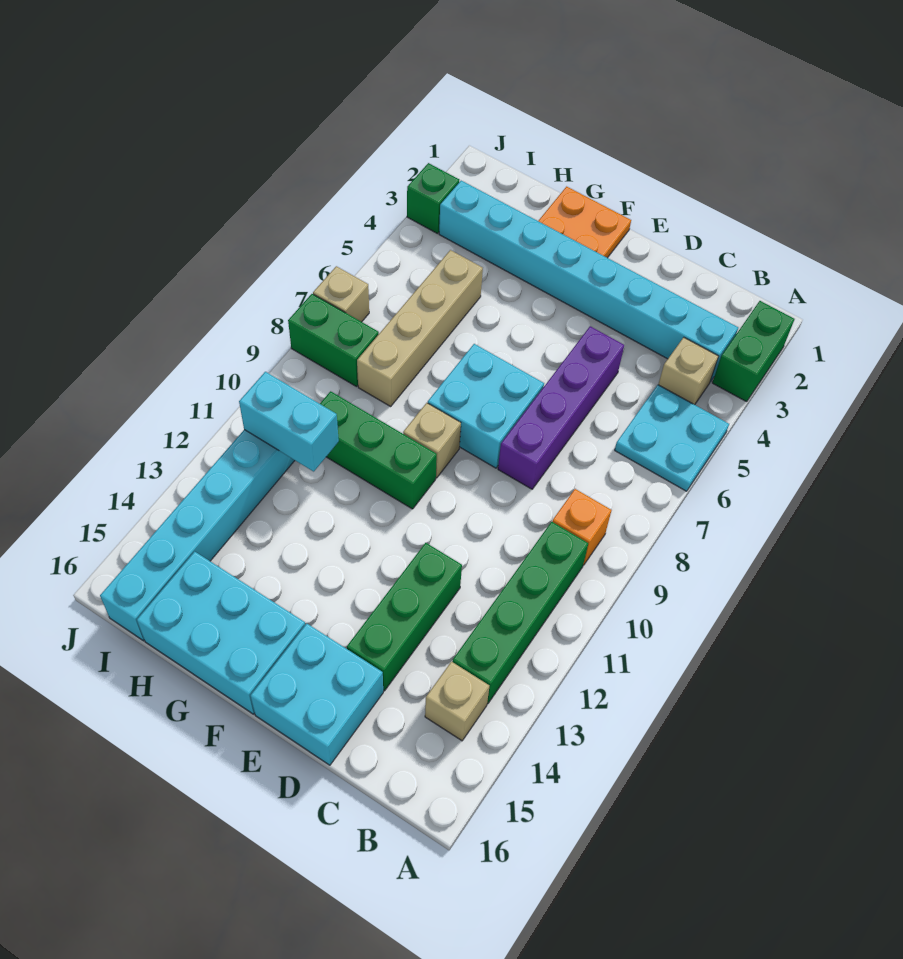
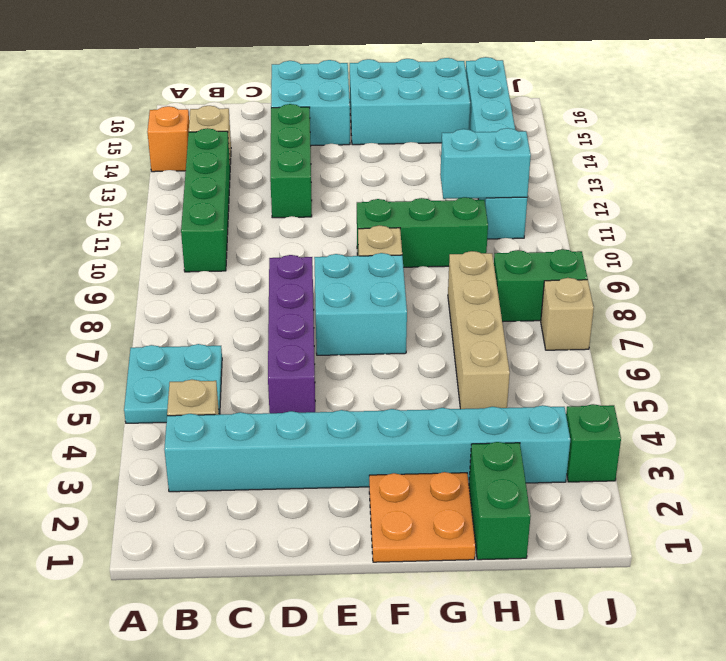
green 1x2 brick [712,301,794,402] -> green 1x2 brick moved to [469,442,531,560]
orange 1x1 brick [552,489,611,565] -> orange 1x1 brick moved to [147,106,189,172]

